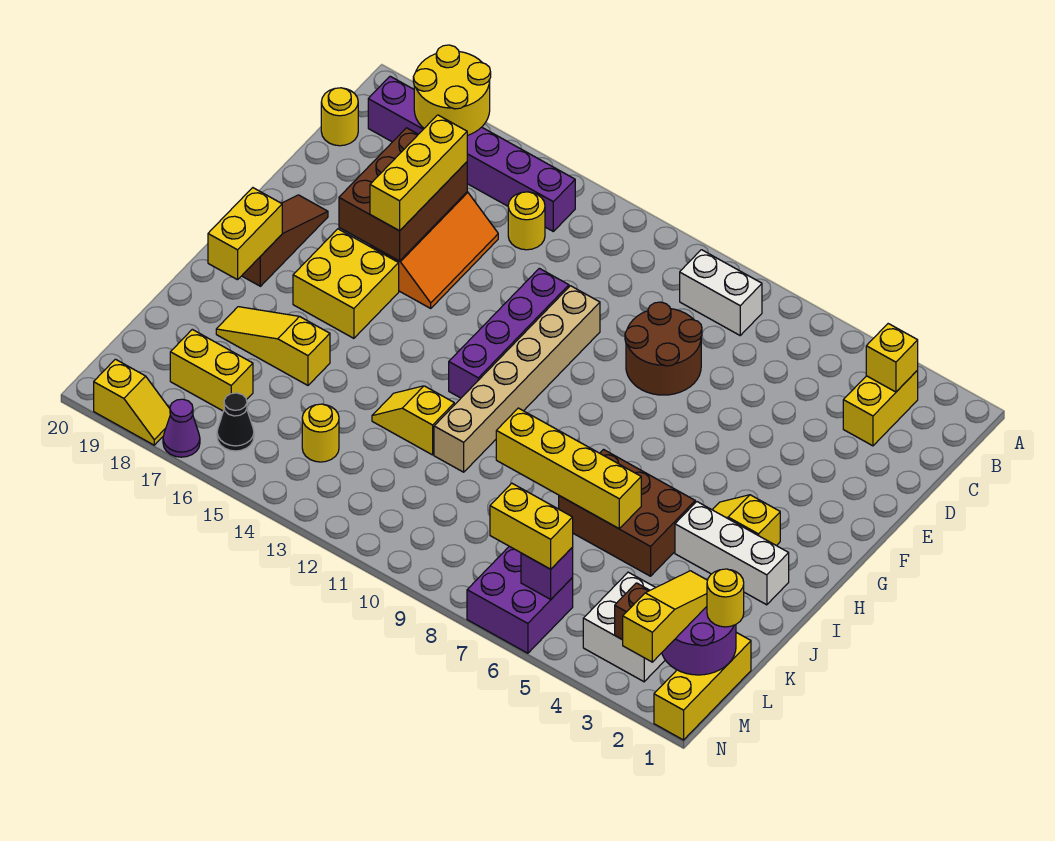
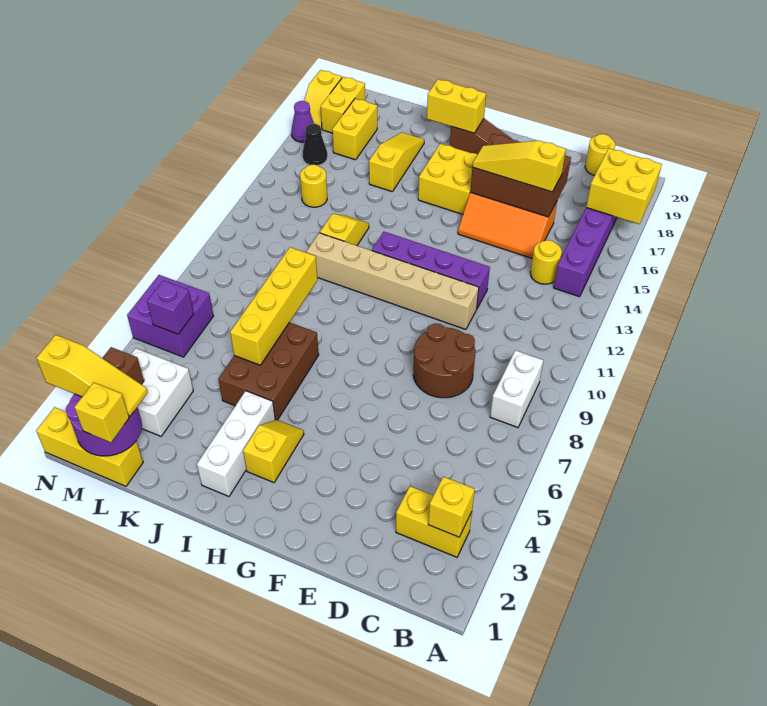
yellow 2x2 round brick [413,45,491,135] -> yellow 2x2 brick [586,148,662,224]
yellow 1x3 brick [370,115,467,231] -> yellow 1x3 slope [472,141,566,192]
yellow 1x1 round brick [707,569,744,627] -> yellow 1x1 brick [75,382,129,442]
yellow 1x2 brick [490,483,573,569] -> yellow 1x2 brick moved to [321,77,365,133]

